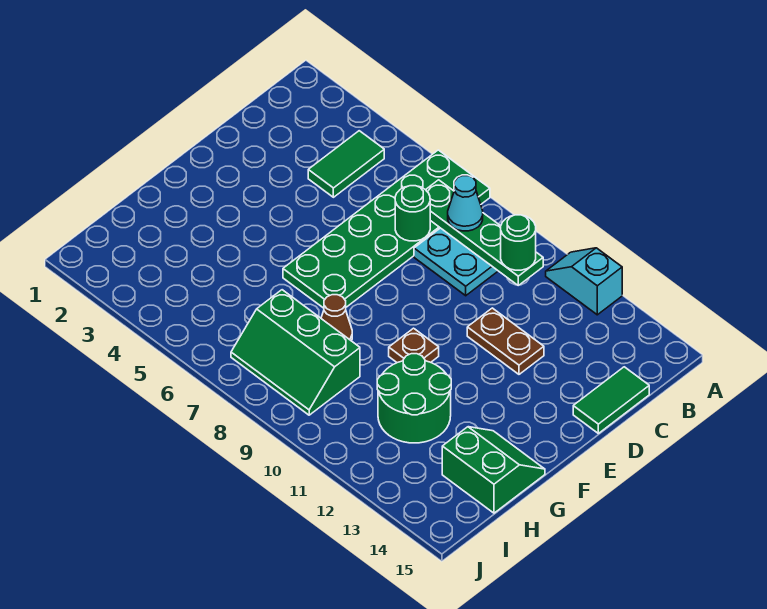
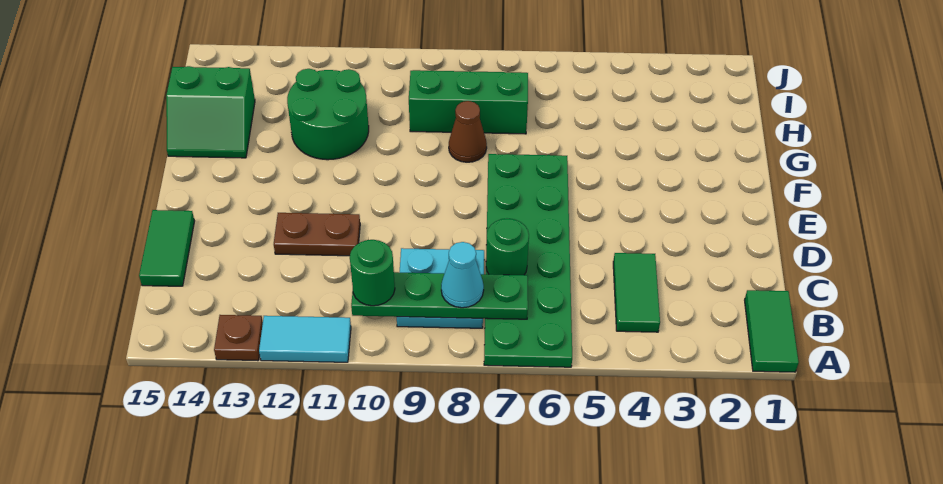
none -> green 1x2 tile [745,290,799,372]
cyan 1x2 slope [546,248,622,315] -> cyan 1x2 tile [259,316,351,362]
brown 1x1 plate [389,328,439,363] -> brown 1x1 plate moved to [214,315,263,361]

